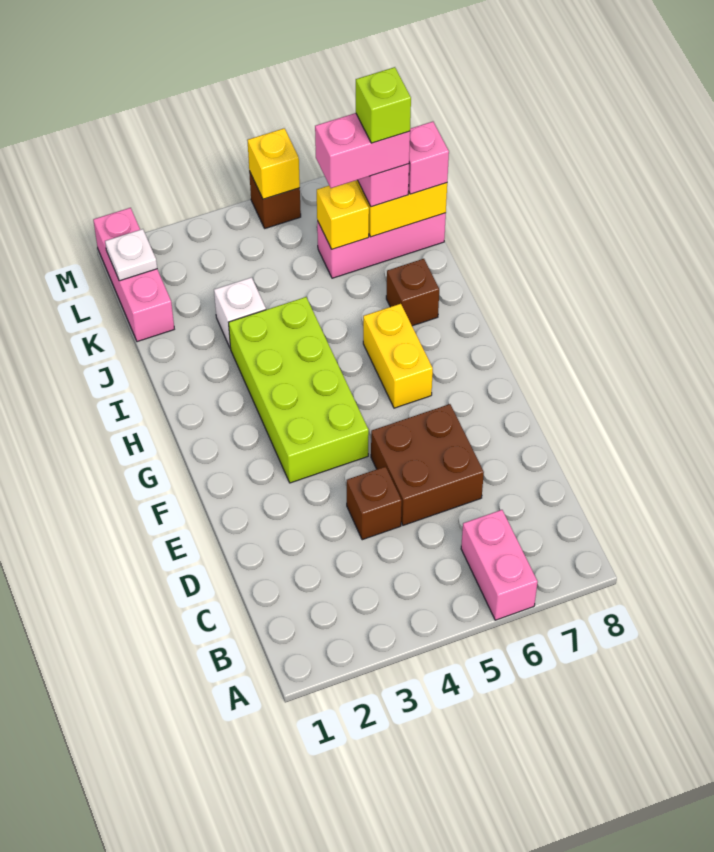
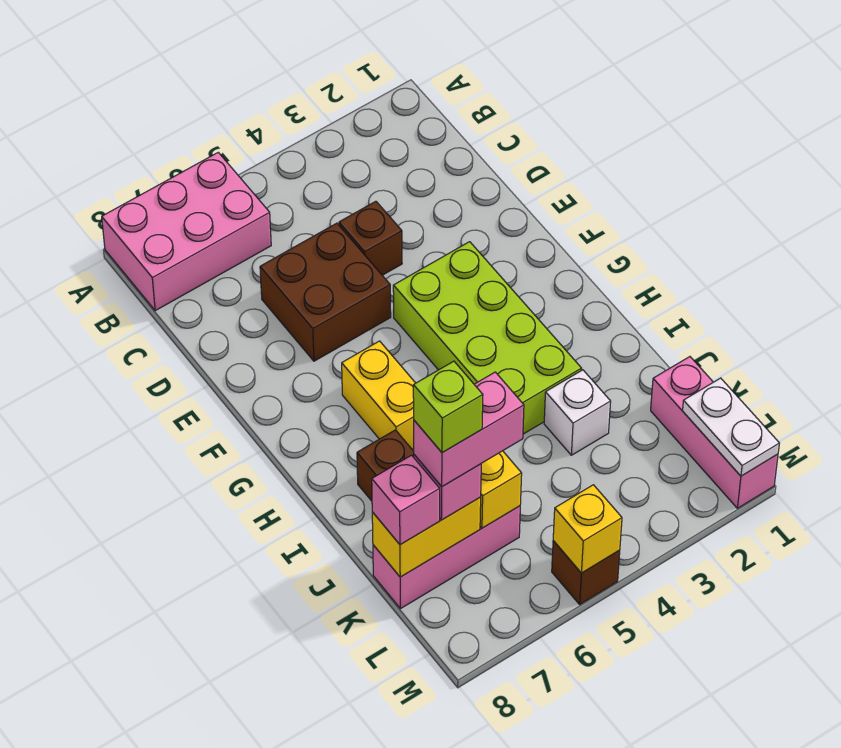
pink 1x2 brick [461,510,538,620] -> pink 2x3 brick [102,152,271,311]
white 1x1 plate [105,229,157,281] -> white 1x2 plate [683,378,779,476]

